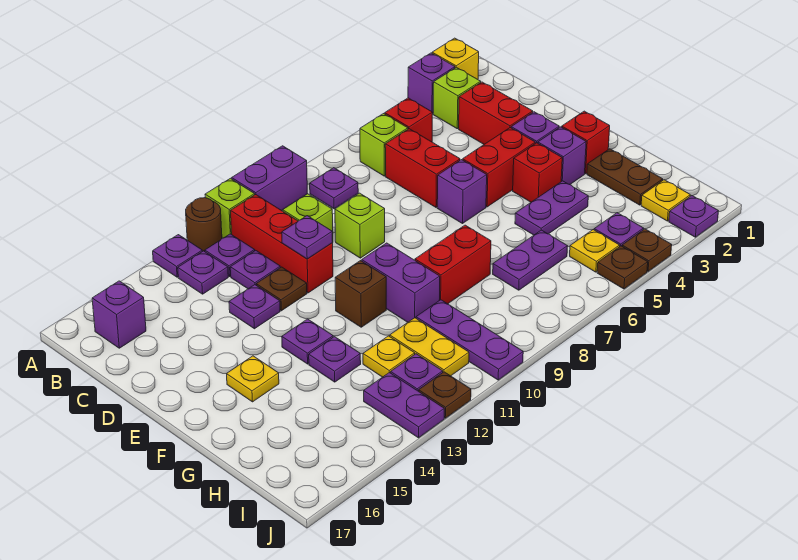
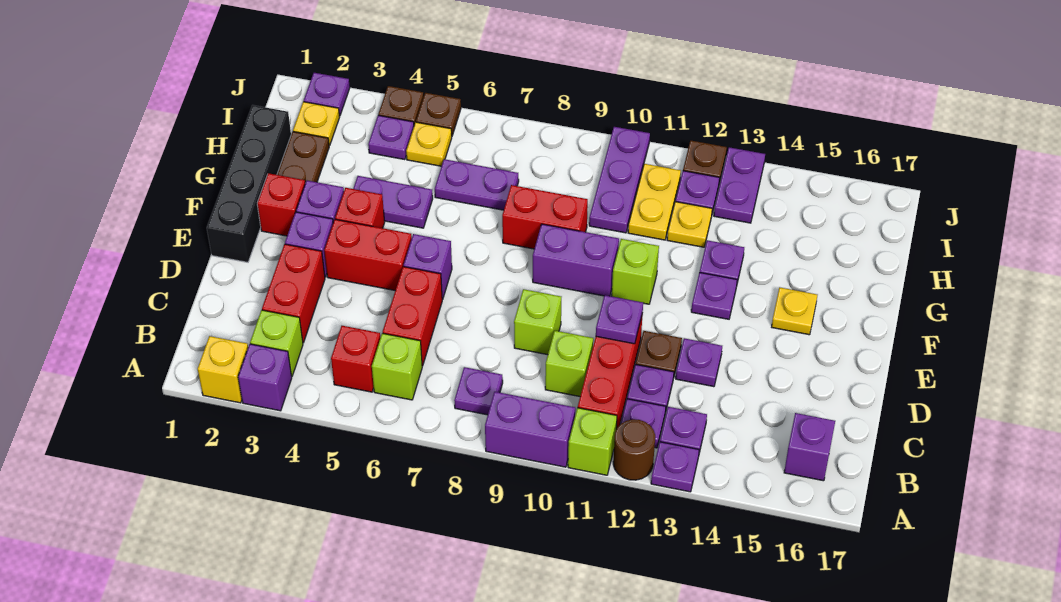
none -> black 1x4 brick [207,105,291,262]
purple 1x2 brick [362,243,440,322] -> purple 1x2 brick turned to [533,224,619,296]
brown 1x1 brick [335,261,386,327] -> lime 1x1 brick [612,239,659,304]

